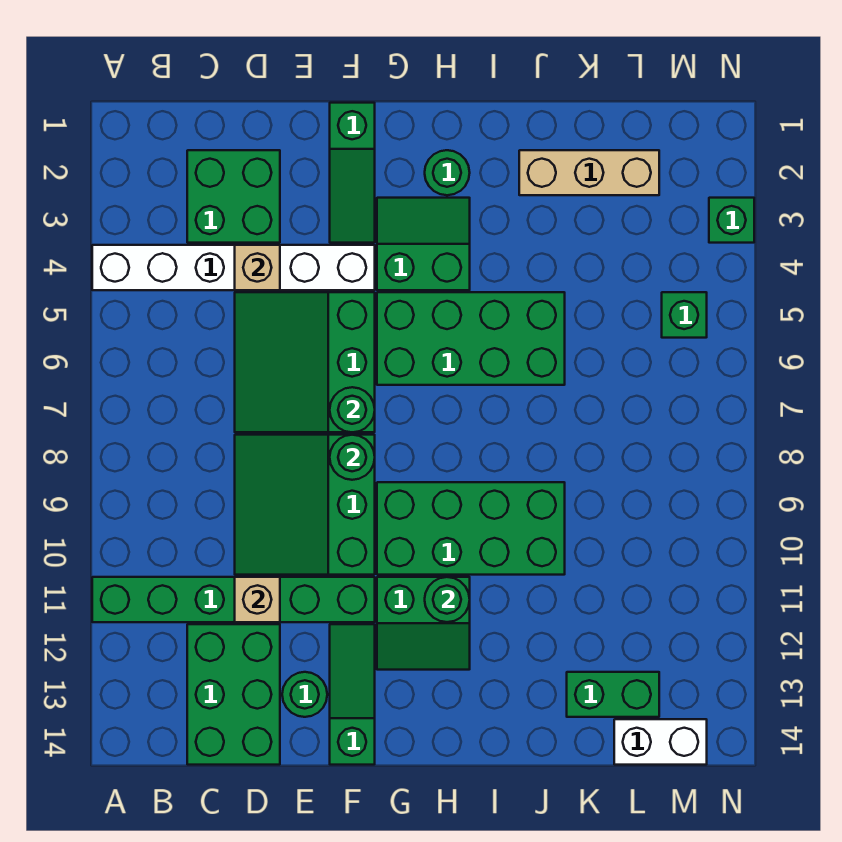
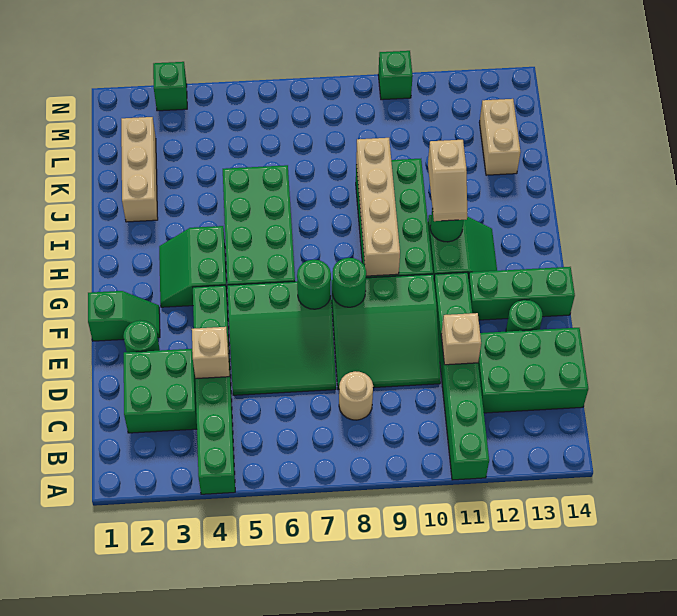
white 1x6 brick [92,245,375,290] -> green 1x6 brick [193,285,235,494]
none -> tan 1x1 round brick [339,371,373,420]
green 1x3 slope [330,103,375,243] -> green 1x2 slope [88,291,160,341]
green 1x3 slope [330,624,375,765] -> green 1x3 brick [468,267,575,320]
none -> tan 1x4 brick [356,138,400,276]
green 1x1 round brick [425,150,470,195] -> green 1x1 round brick moved to [123,321,160,352]
none -> tan 1x2 slope [428,140,467,221]
green 1x2 brick [567,672,659,717] -> tan 1x2 brick [479,99,521,175]
white 1x2 brick [614,719,707,765] -> none
green 1x1 brick [662,292,707,338] -> green 1x1 brick moved to [378,51,413,100]

